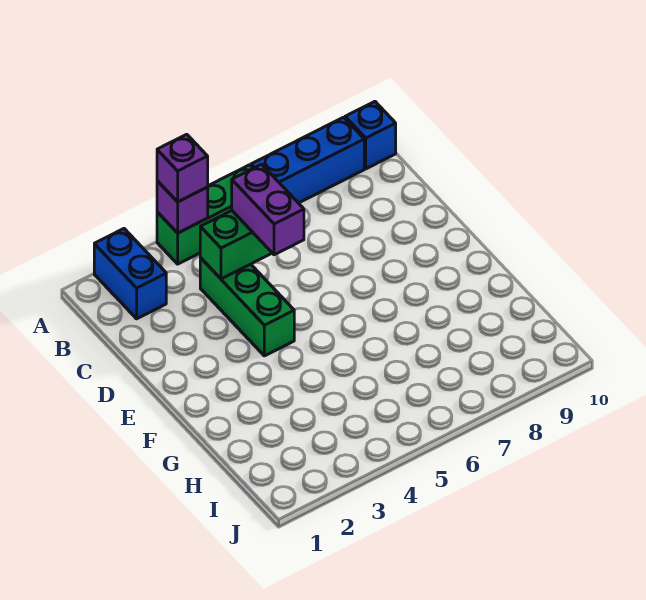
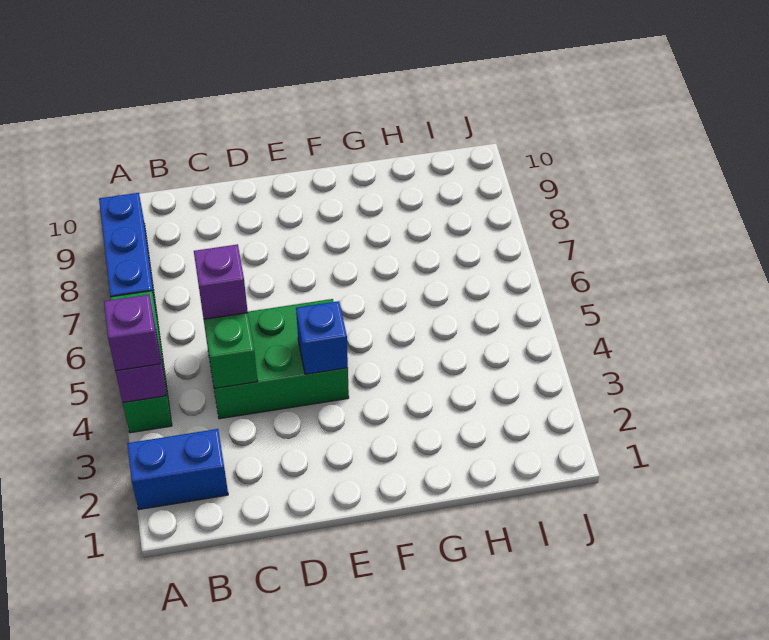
blue 1x1 brick [345,101,396,169] -> blue 1x1 brick moved to [296,301,348,374]
green 1x3 brick [200,258,294,356] -> green 2x3 brick [205,299,349,419]
purple 1x2 brick [232,164,304,255] -> purple 1x1 brick [194,244,248,319]

